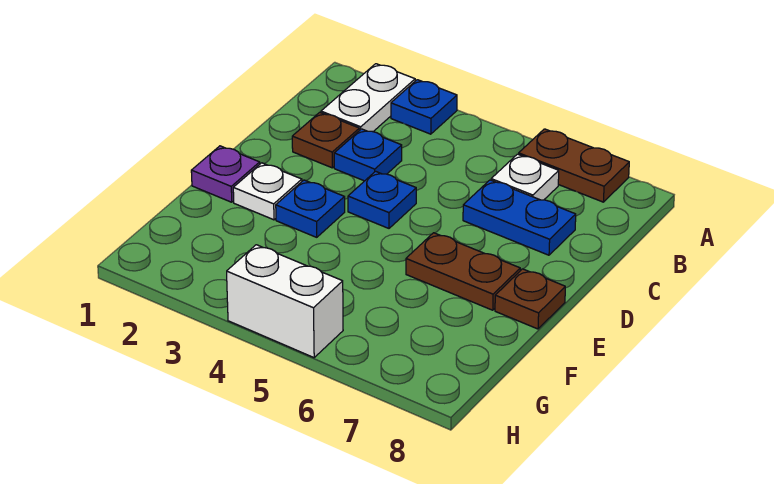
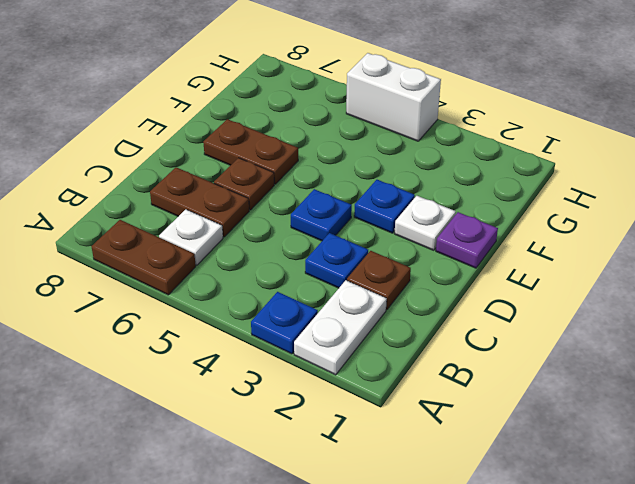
blue 1x2 plate [463,180,576,255] -> brown 1x2 plate [150,167,249,237]
brown 1x1 plate [495,269,565,329] -> brown 1x1 plate moved to [214,158,274,210]

